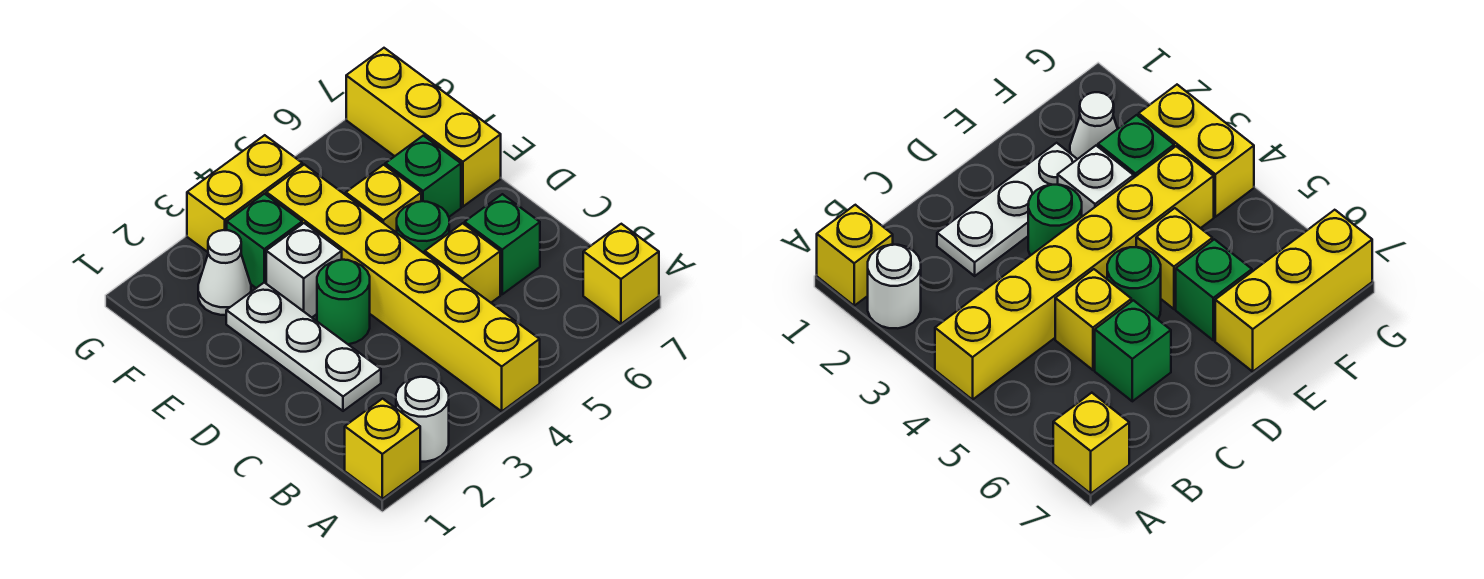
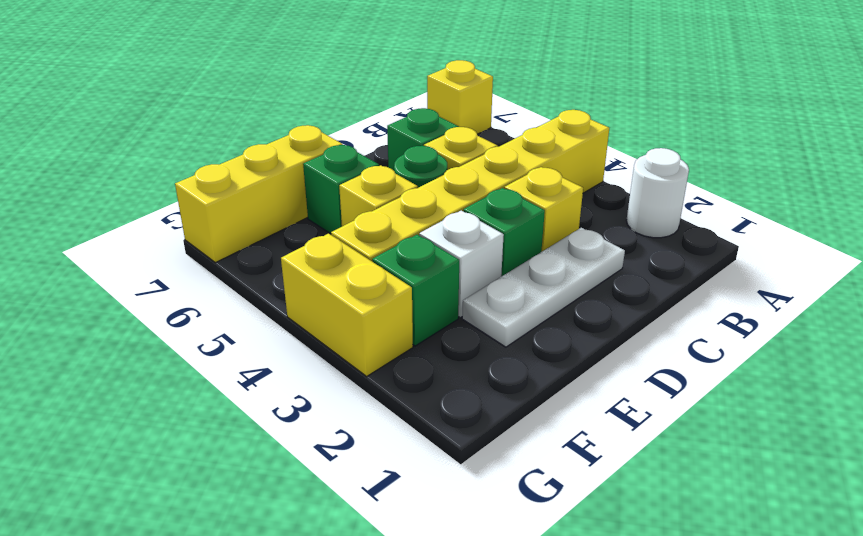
yellow 1x1 brick [345,399,420,499] -> yellow 1x1 brick moved to [504,167,583,252]
green 1x1 round brick [317,260,370,344] -> green 1x1 brick [463,188,545,277]
white 1x1 cone [198,230,251,315] -> none

